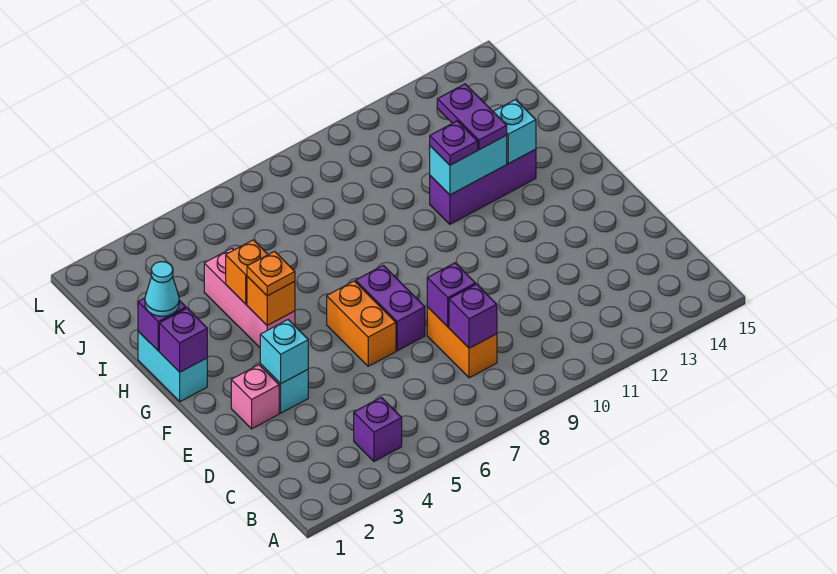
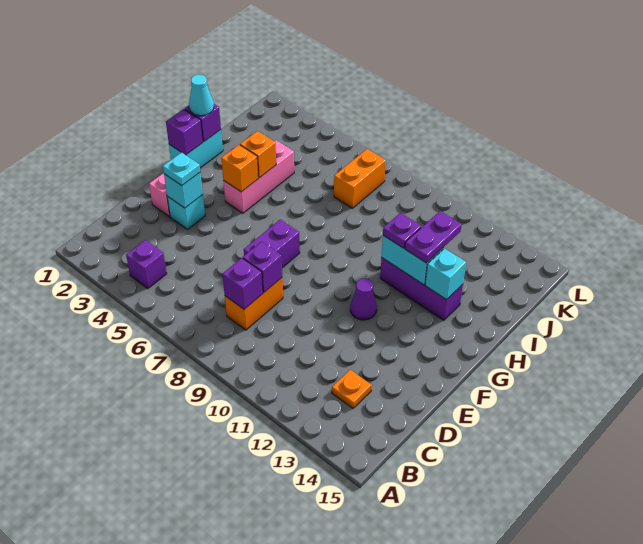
none -> cyan 1x1 plate [163,152,200,185]
orange 1x2 brick [327,281,396,366] -> orange 1x2 brick moved to [334,149,386,208]
none -> purple 1x1 cone [350,279,377,320]
orange 1x1 plate [247,251,295,296] -> orange 1x1 plate moved to [332,370,372,408]

